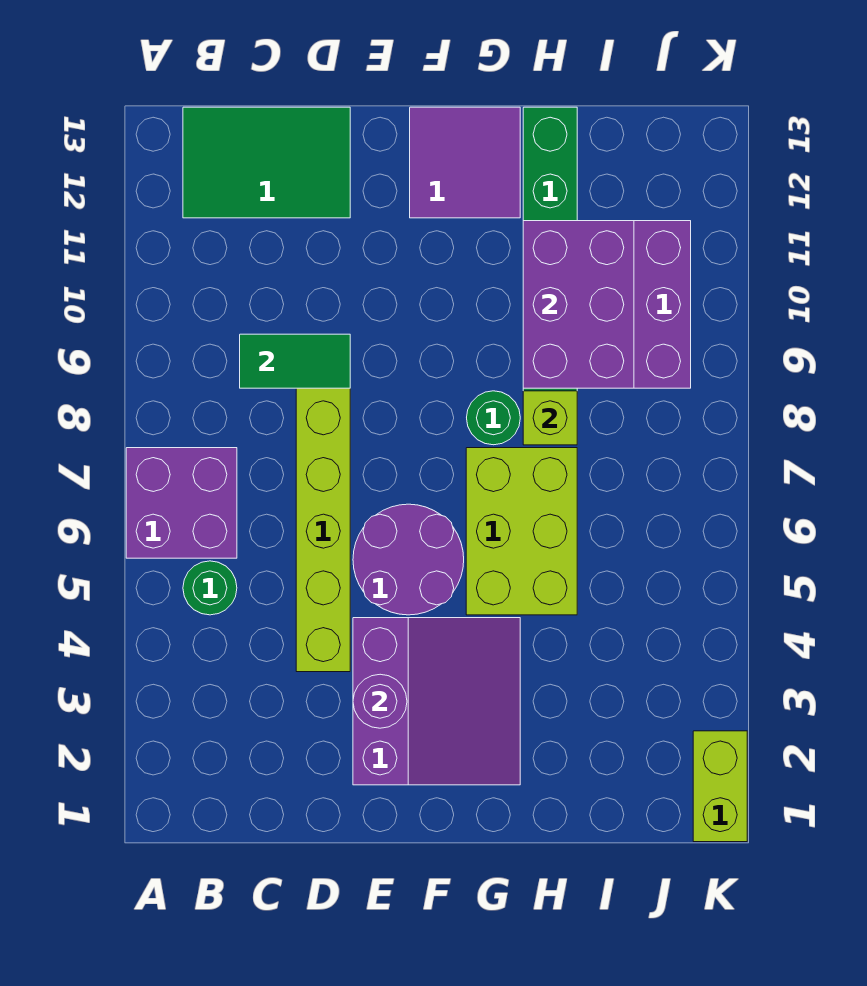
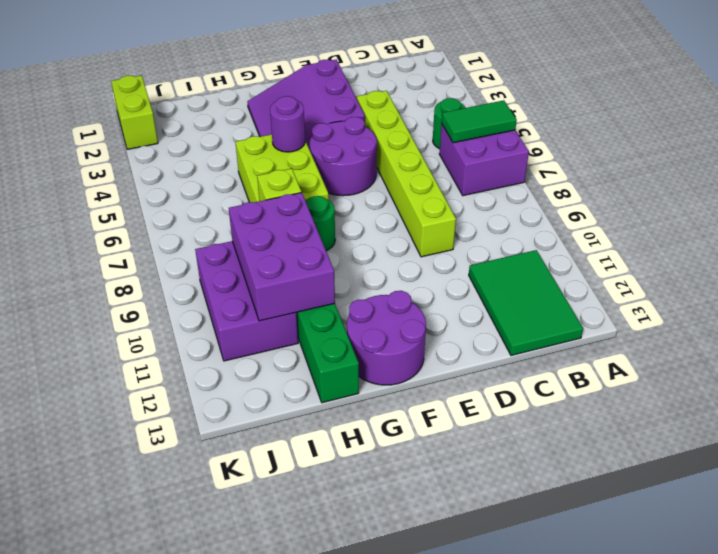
green 2x3 tile [183,107,350,218] -> green 2x3 tile turned to [469,250,583,355]
green 1x2 tile [240,334,350,388] -> green 1x2 tile moved to [442,100,517,143]
purple 1x1 round brick [353,674,407,728] -> purple 1x1 round brick moved to [270,96,305,152]
purple 2x2 tile [410,107,520,218] -> purple 2x2 round brick [347,291,426,385]

